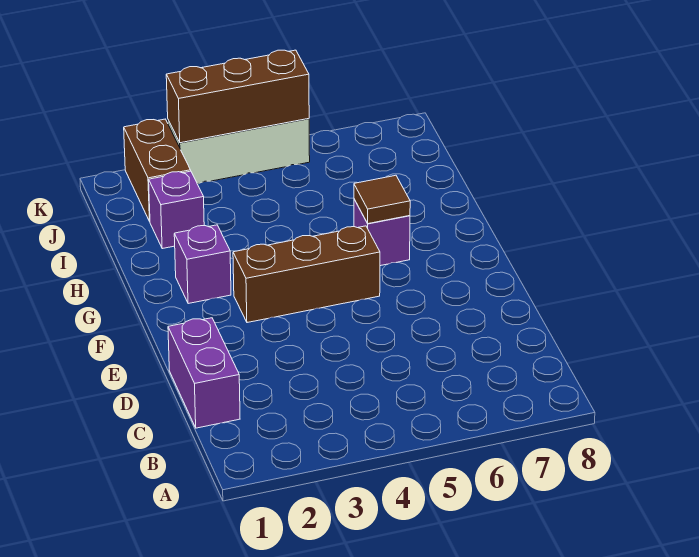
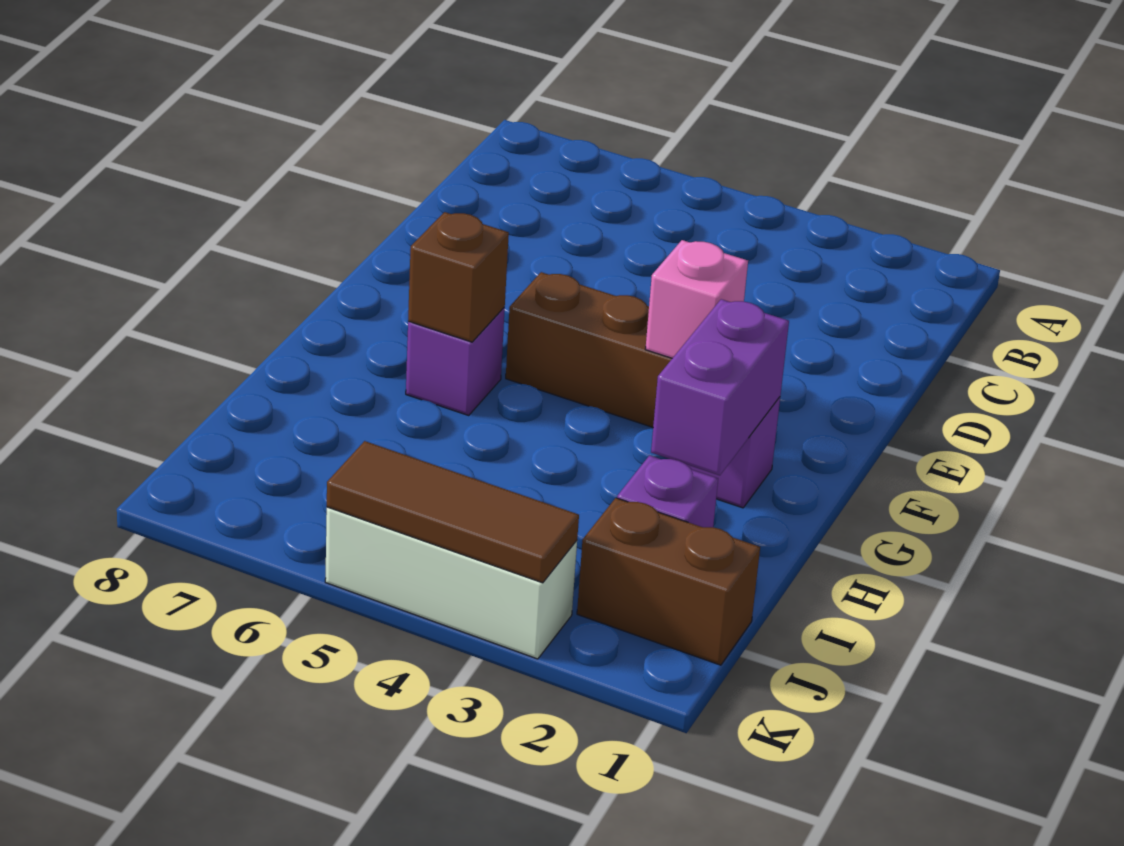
purple 1x2 brick [168,318,240,428] -> purple 1x2 brick moved to [651,299,789,475]
none -> pink 1x1 brick [645,240,748,358]
brown 1x1 tile [354,175,410,224] -> brown 1x1 brick [408,212,509,342]
brown 1x2 brick [124,119,191,221] -> brown 1x2 brick turned to [577,498,760,665]
brown 1x3 brick [166,50,309,143] -> brown 1x3 tile [327,441,579,583]

